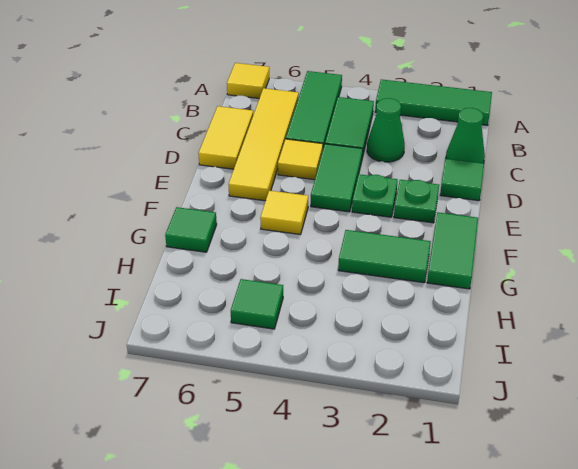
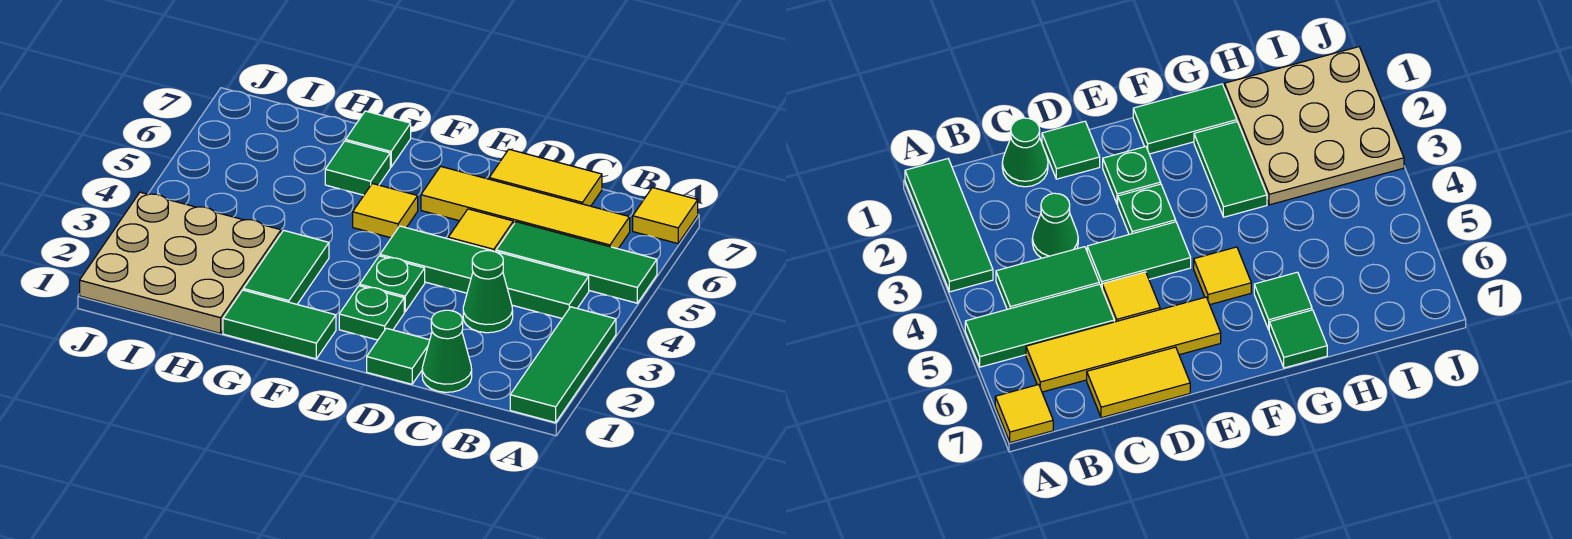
none -> tan 3x3 plate [80,192,281,333]
green 1x1 tile [231,279,283,329] -> green 1x1 tile moved to [325,141,390,195]

